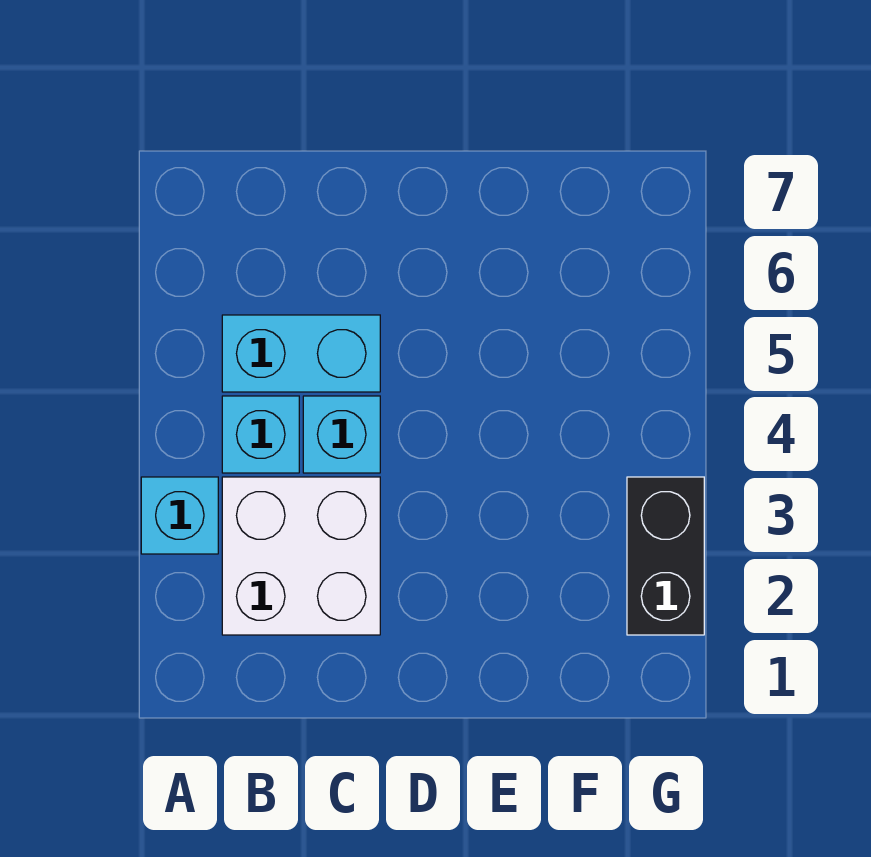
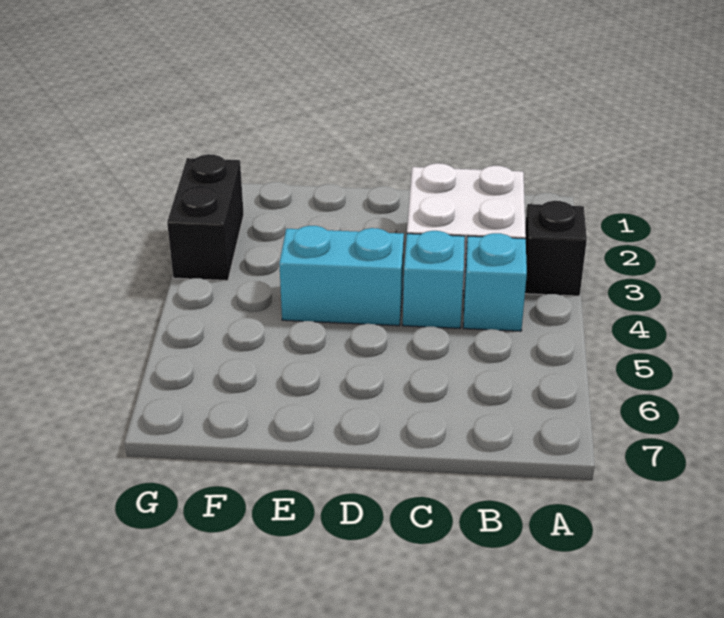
cyan 1x1 brick [141,477,218,554] -> black 1x1 brick [525,201,587,296]
cyan 1x2 brick [222,315,380,392] -> cyan 1x2 brick moved to [279,226,404,326]

